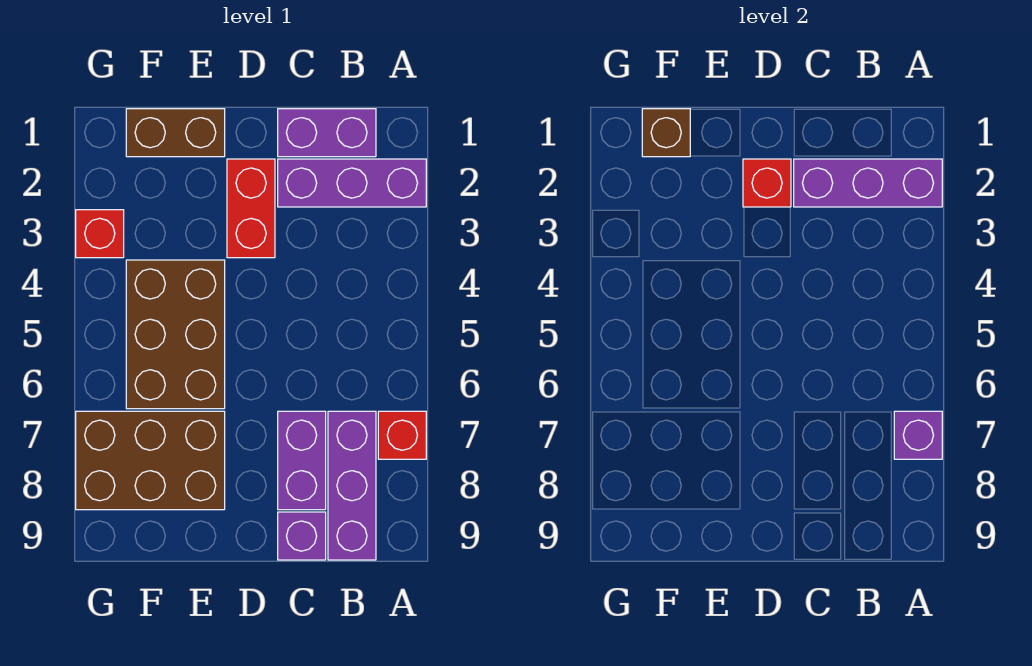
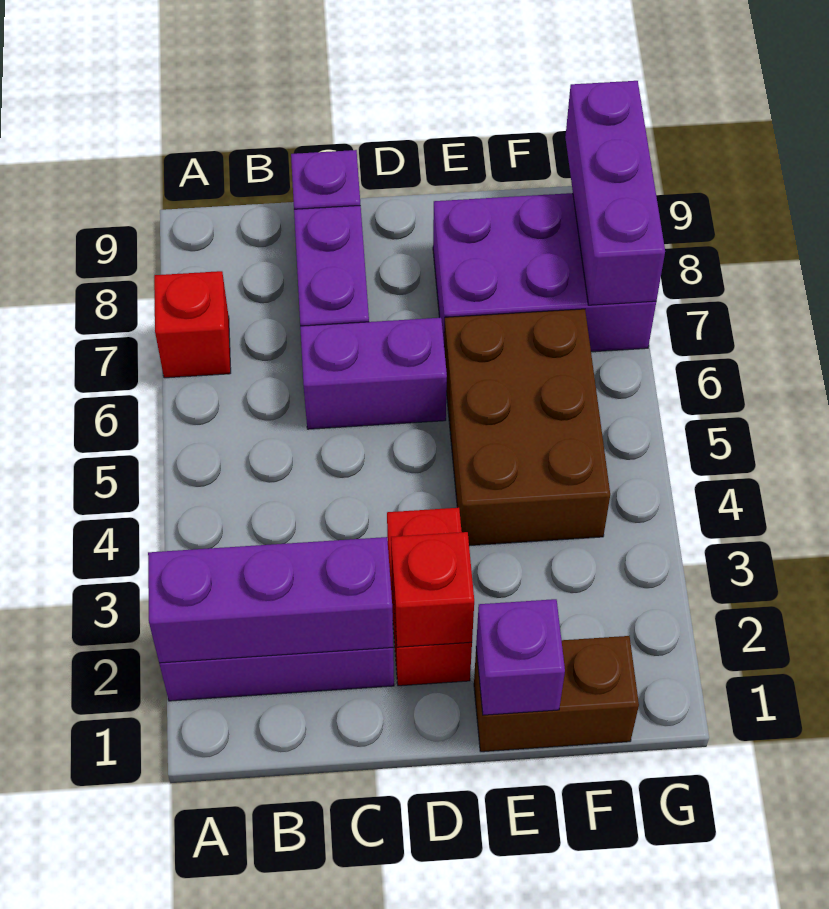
purple 1x1 brick [894,411,942,459] -> purple 1x1 brick moved to [476,599,565,715]
purple 1x2 brick [278,109,376,157] -> purple 1x2 brick moved to [300,318,447,429]
purple 1x3 brick [328,411,376,560] -> purple 1x3 brick moved to [565,81,665,305]
brown 2x3 brick [76,411,225,510] -> purple 2x3 brick [433,193,656,352]
brown 1x1 brick [642,109,690,157] -> none
red 1x1 brick [76,210,124,258] -> none

